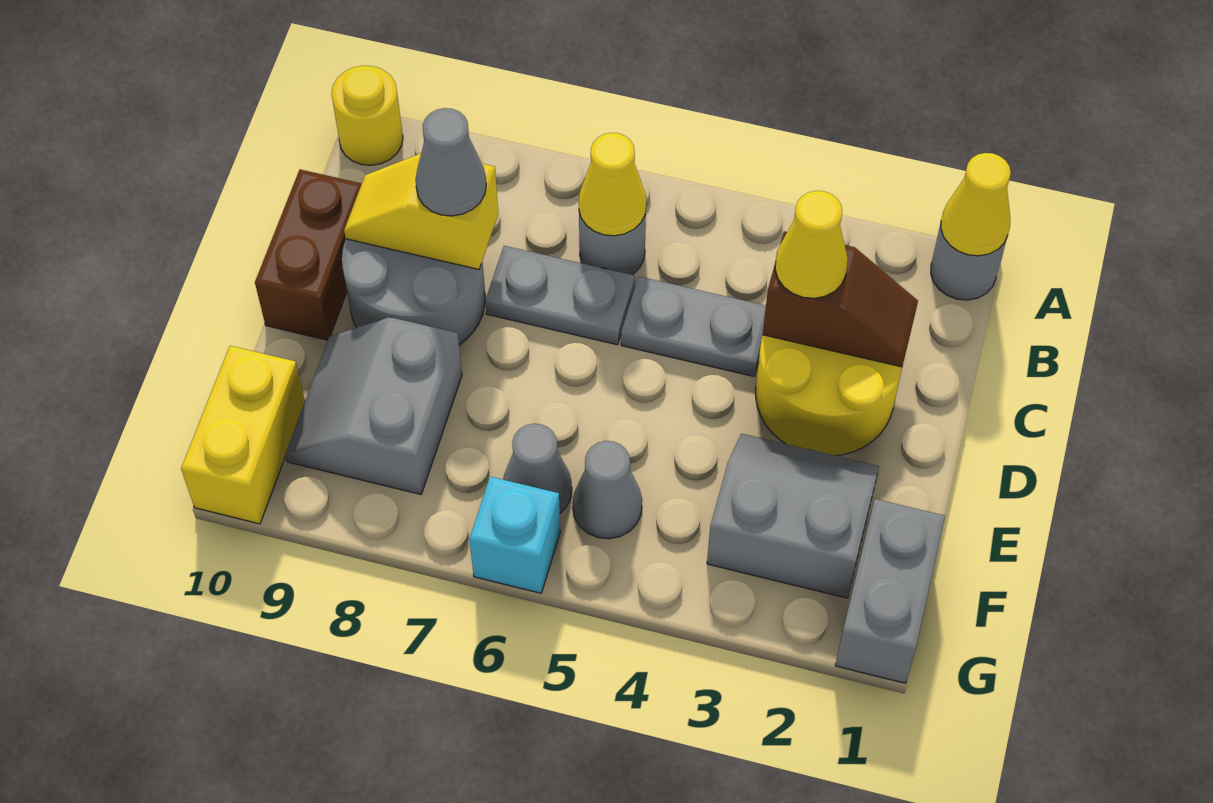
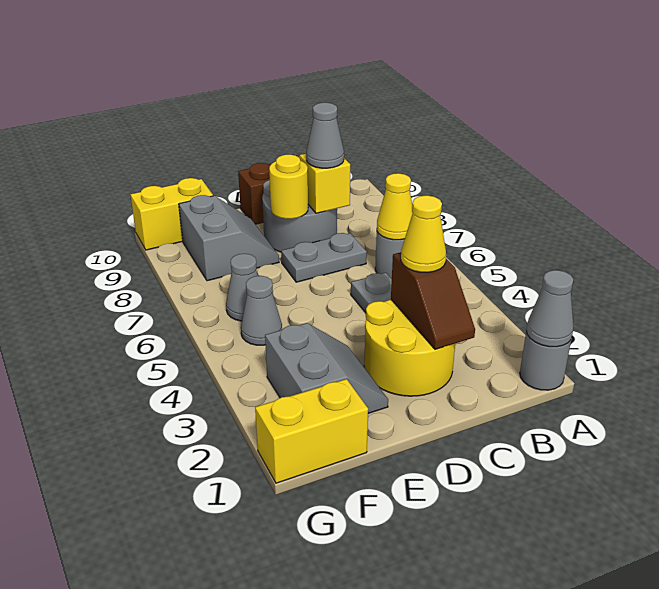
yellow 1x1 cone [941,153,1011,256] -> grey 1x1 cone [526,270,574,347]
yellow 1x1 round brick [331,66,403,165] -> yellow 1x1 round brick moved to [269,154,308,219]
grey 1x2 plate [485,246,635,345] -> grey 1x2 plate turned to [281,233,367,282]
grey 2x2 slope [285,317,462,494] -> grey 2x2 slope turned to [179,195,279,281]
grey 1x2 brick [835,499,945,683] -> yellow 1x2 brick [255,379,368,483]
cyan 1x1 brick [469,477,560,593] -> none

